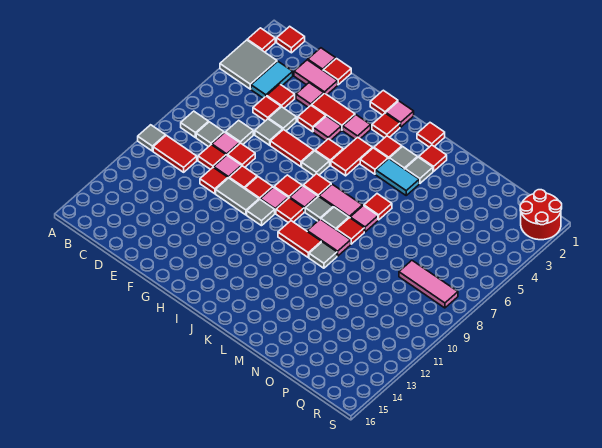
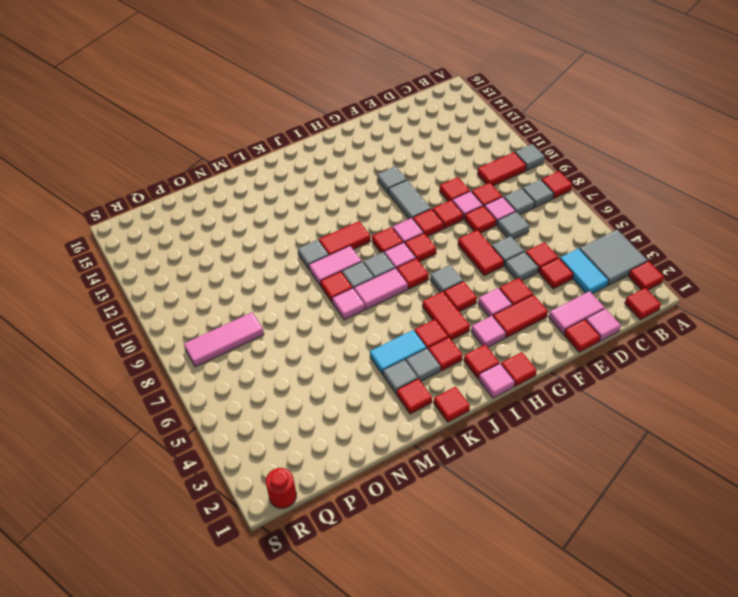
pink 1x1 tile [296,83,324,107] -> none
red 1x2 tile [270,129,314,167] -> red 1x2 tile turned to [458,230,504,276]
grey 1x2 tile [216,178,259,215] -> grey 1x2 tile turned to [388,180,431,219]
grey 1x1 tile [247,199,275,226] -> grey 1x1 tile moved to [377,166,407,193]
red 1x1 tile [364,194,392,220] -> red 1x1 tile moved to [542,171,572,198]
red 2x2 round brick [520,190,562,240] -> red 1x1 round brick [266,468,296,508]

